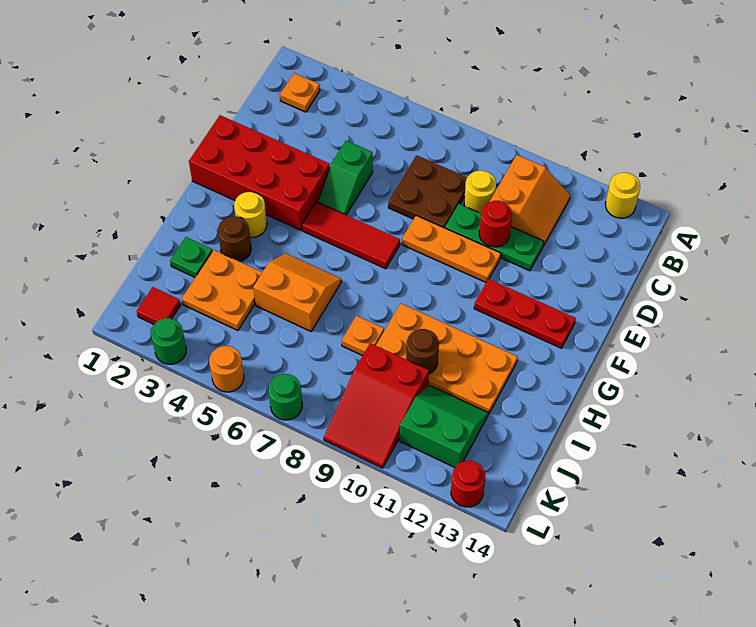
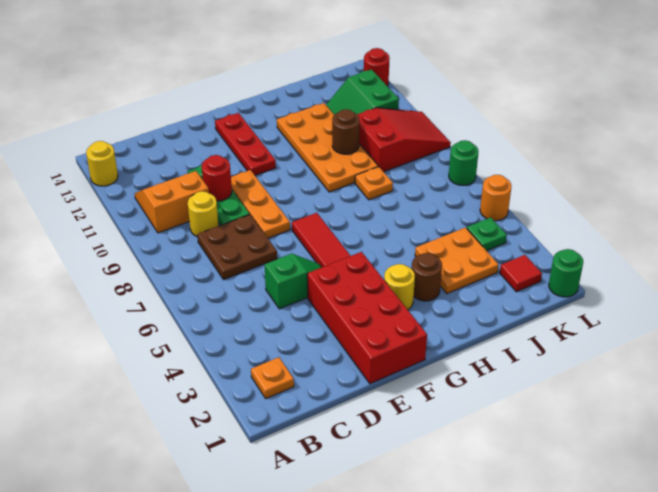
orange 2x2 slope [253,254,342,331] -> none
green 1x1 plate [170,237,212,277] -> green 1x1 plate moved to [467,217,507,251]
green 1x1 round brick [151,318,186,364] -> green 1x1 round brick moved to [549,249,583,297]

